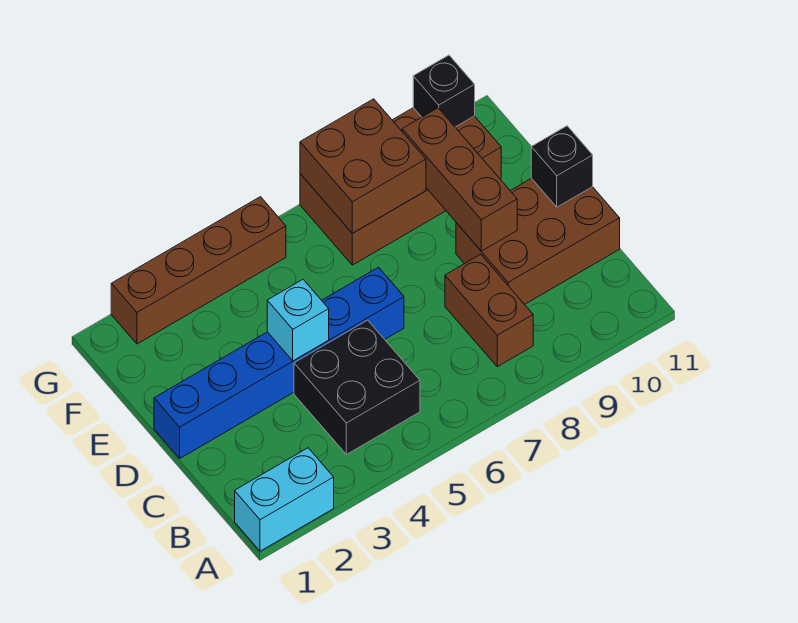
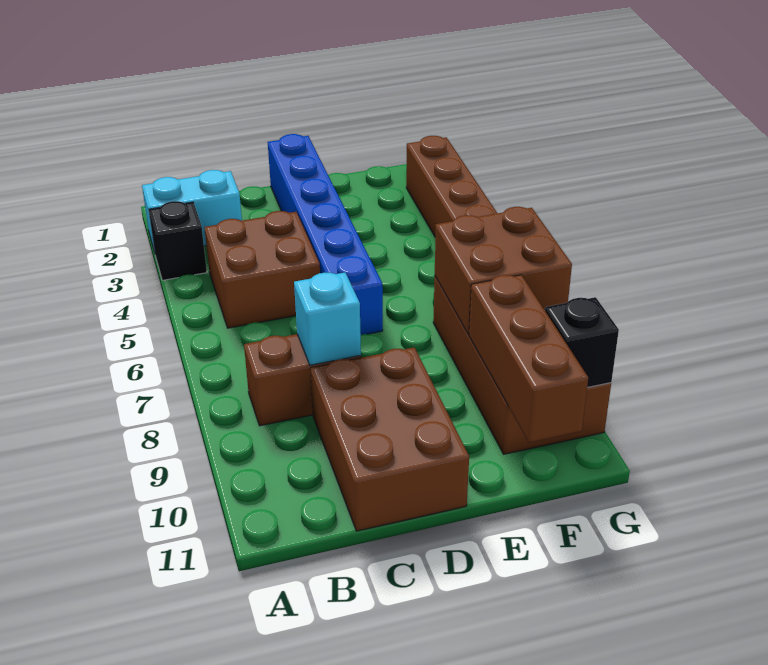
cyan 1x2 brick [235,448,334,551] -> cyan 1x2 brick turned to [142,170,242,252]
black 2x2 brick [294,320,420,454] -> brown 2x2 brick [204,211,320,328]
cyan 1x1 brick [267,280,329,361] -> cyan 1x1 brick moved to [294,273,361,365]
brown 1x3 brick [402,108,517,251] -> brown 1x3 brick turned to [469,275,588,443]
black 1x1 brick [531,126,593,207] -> black 1x1 brick moved to [149,201,207,280]

